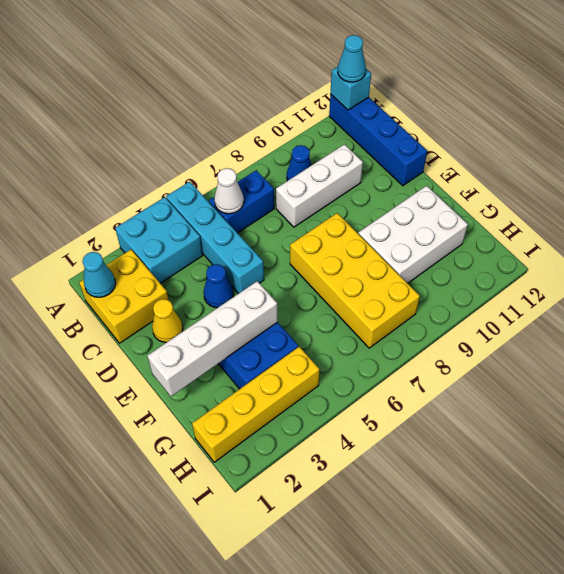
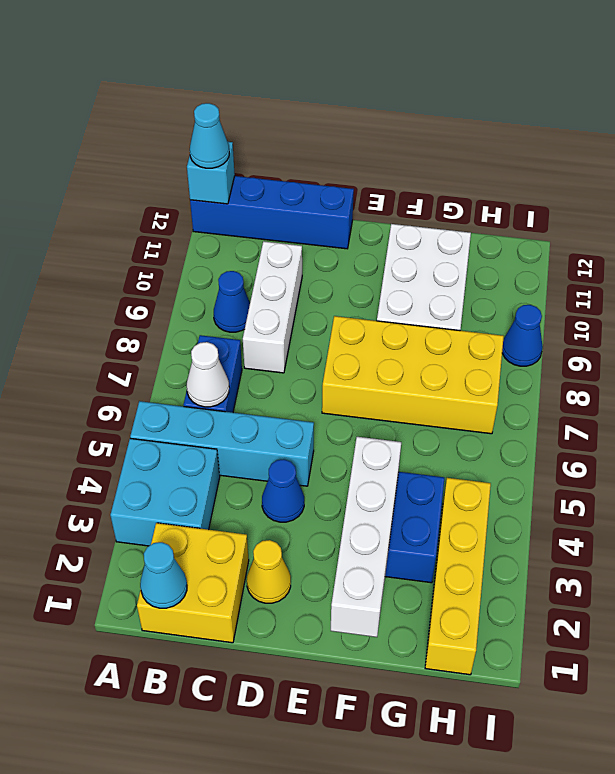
none -> blue 1x1 cone [502,305,543,366]

